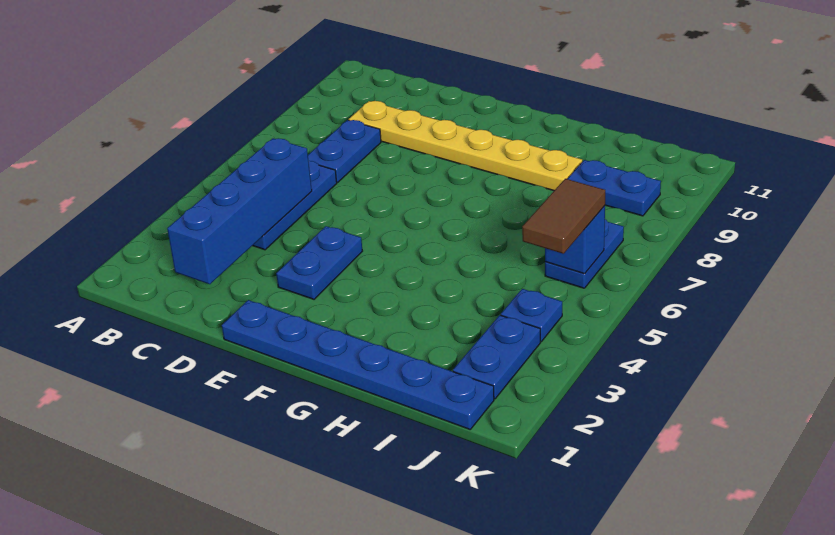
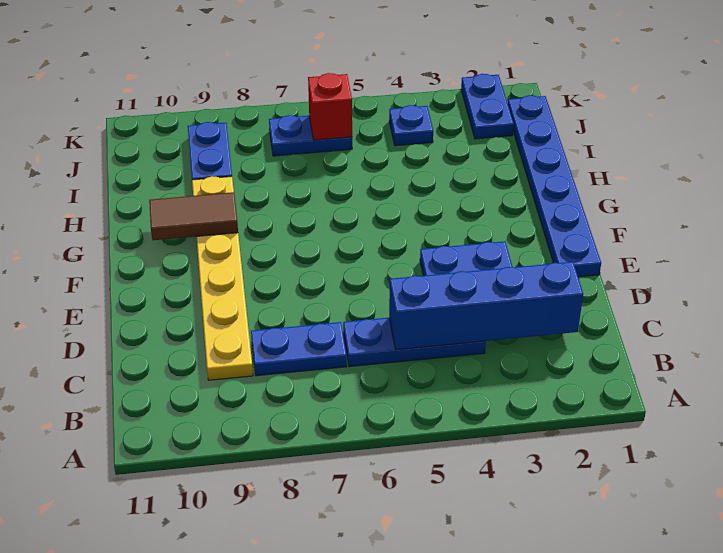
blue 1x2 plate [453,315,541,399] -> blue 1x2 plate turned to [461,74,514,139]
brown 1x2 tile [522,179,605,254] -> brown 1x2 tile moved to [149,192,238,240]
blue 1x1 brick [545,206,605,274] -> red 1x1 brick [308,73,352,140]

